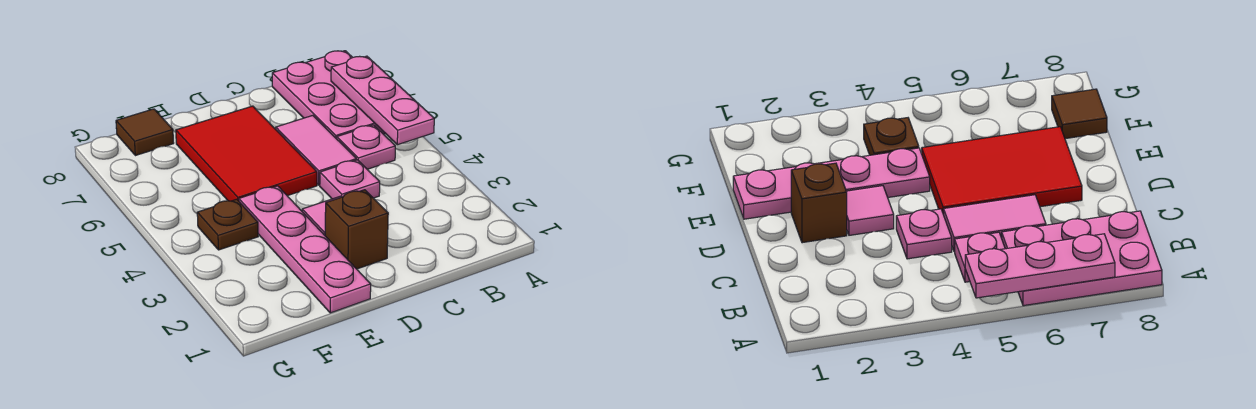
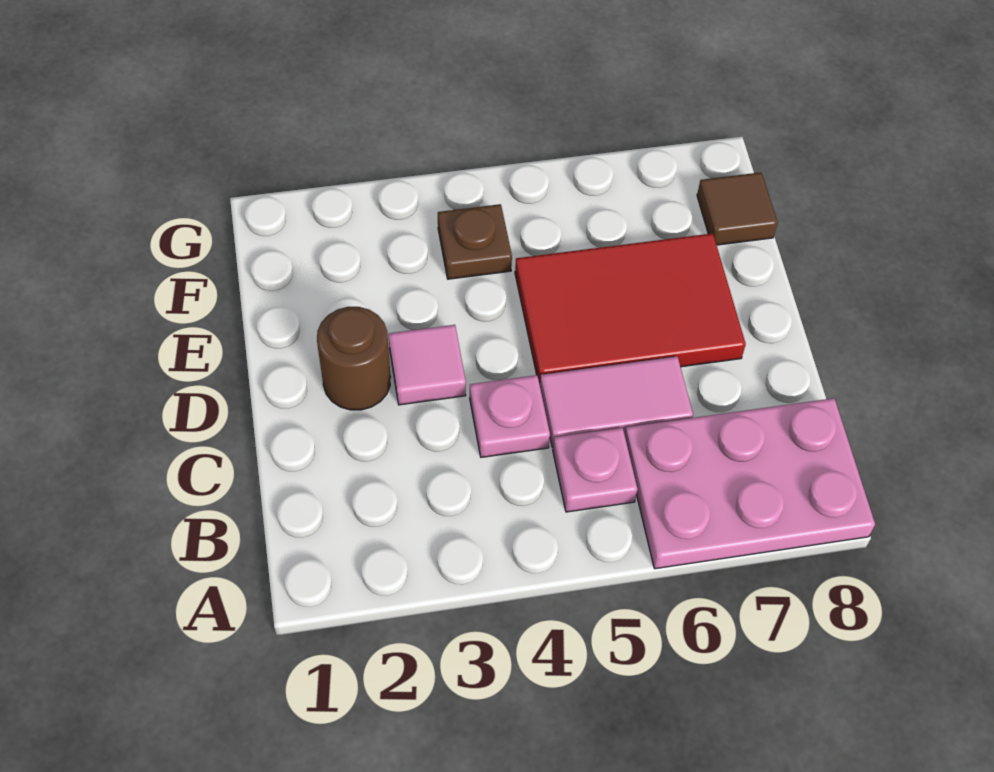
pink 1x3 plate [331,56,434,145] -> none
brown 1x1 brick [325,190,388,269] -> brown 1x1 round brick [317,307,391,410]
pink 1x4 plate [239,186,371,313] -> none

